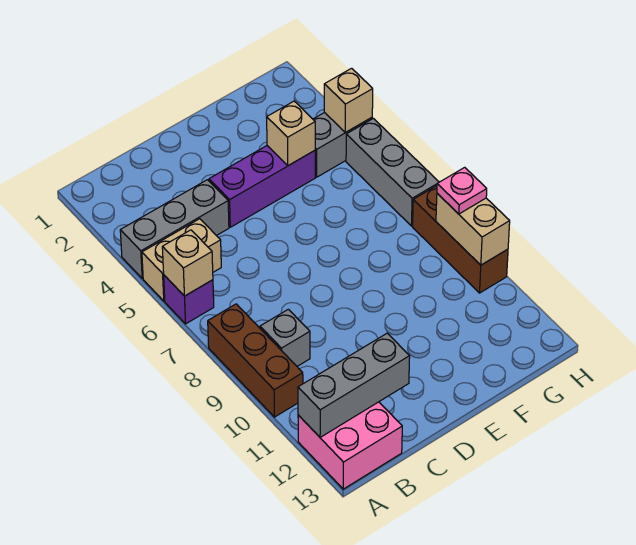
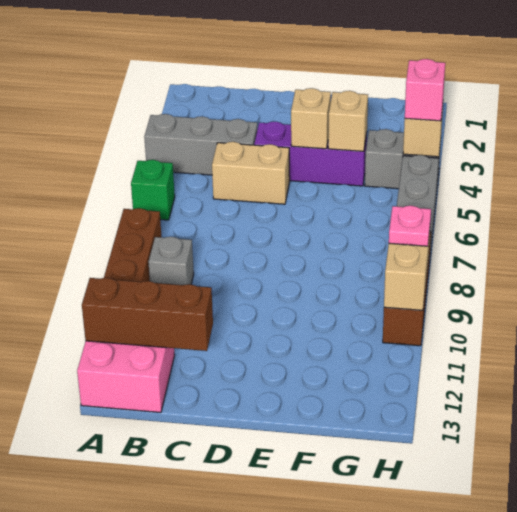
tan 1x2 brick [142,219,221,301] -> tan 1x2 brick moved to [212,142,290,204]
purple 1x1 brick [164,275,214,324] -> green 1x1 brick [131,160,175,220]
tan 1x1 brick [162,230,213,296] -> tan 1x1 brick moved to [291,88,331,149]
grey 1x3 brick [298,333,410,437] -> brown 1x3 brick [82,278,213,351]
none -> pink 1x1 brick [405,59,445,121]

